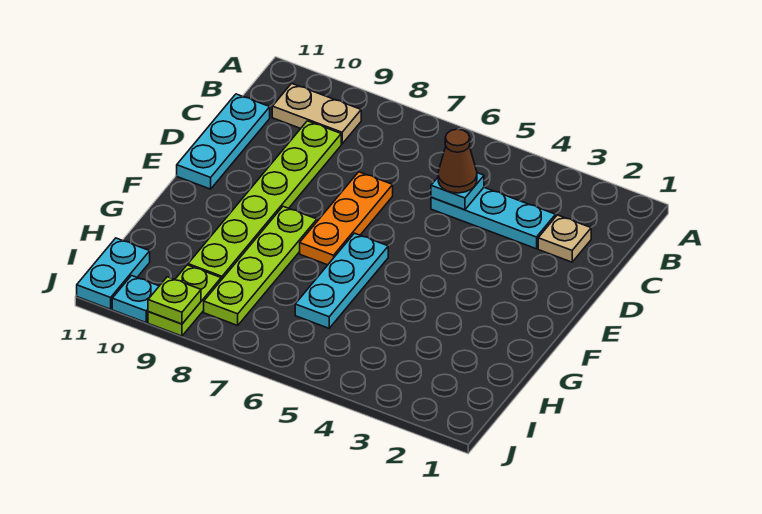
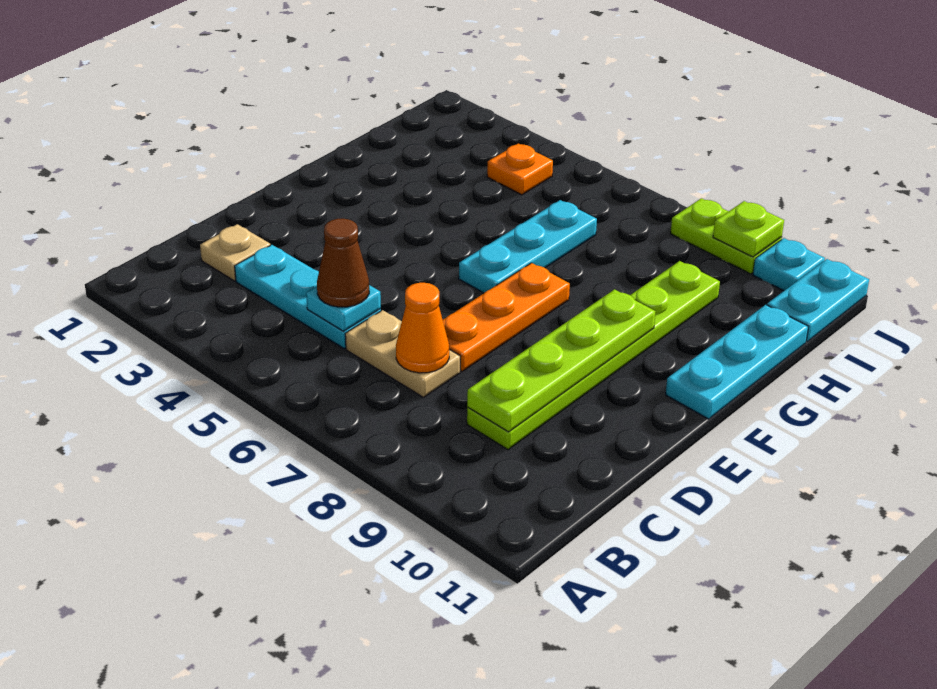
tan 1x2 plate [272,83,361,144] -> tan 1x2 plate moved to [345,310,460,397]
none -> orange 1x1 cone [396,283,449,373]
cyan 1x3 plate [177,94,270,189] -> cyan 1x3 plate moved to [666,305,808,419]
lime 1x4 plate [204,206,317,325] -> lime 1x4 plate moved to [467,289,656,432]
none -> orange 1x1 plate [487,144,553,195]
lime 1x2 plate [148,265,221,336] -> lime 1x2 plate turned to [671,198,782,274]

